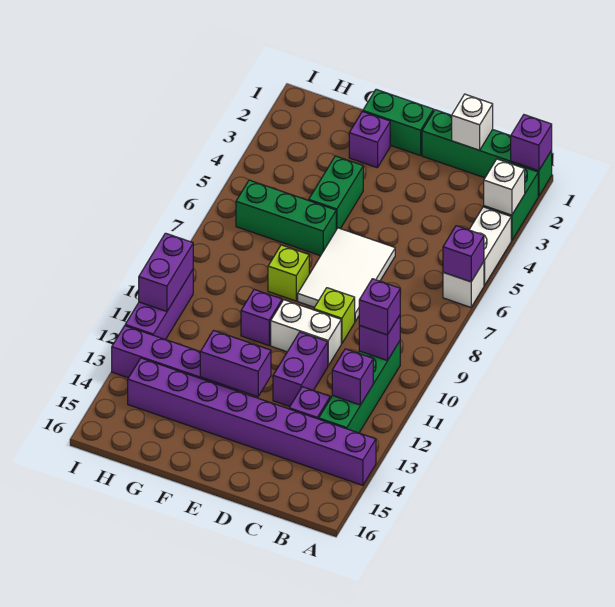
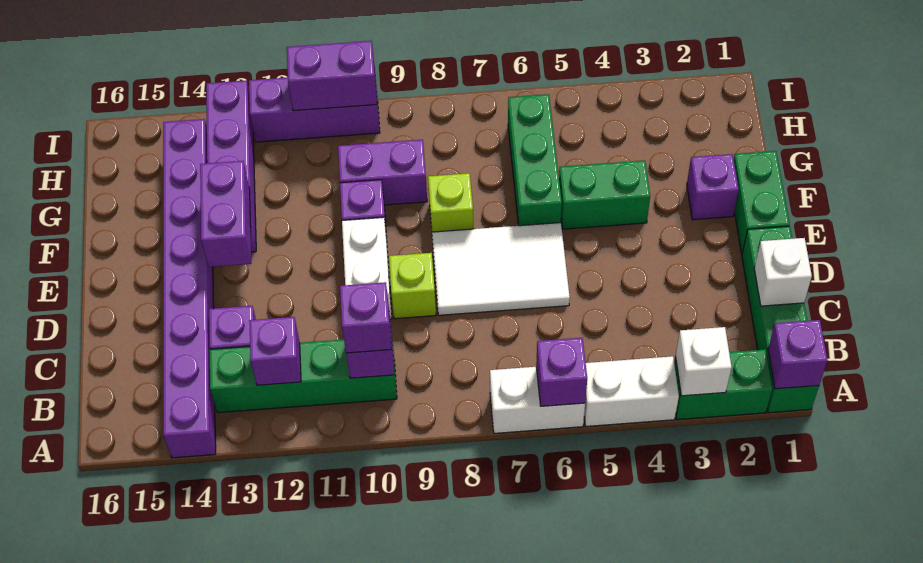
white 1x1 brick [443,262,484,307] -> white 1x2 brick [490,367,585,433]
purple 1x2 brick [273,332,328,406] -> purple 1x2 brick moved to [338,140,427,205]

